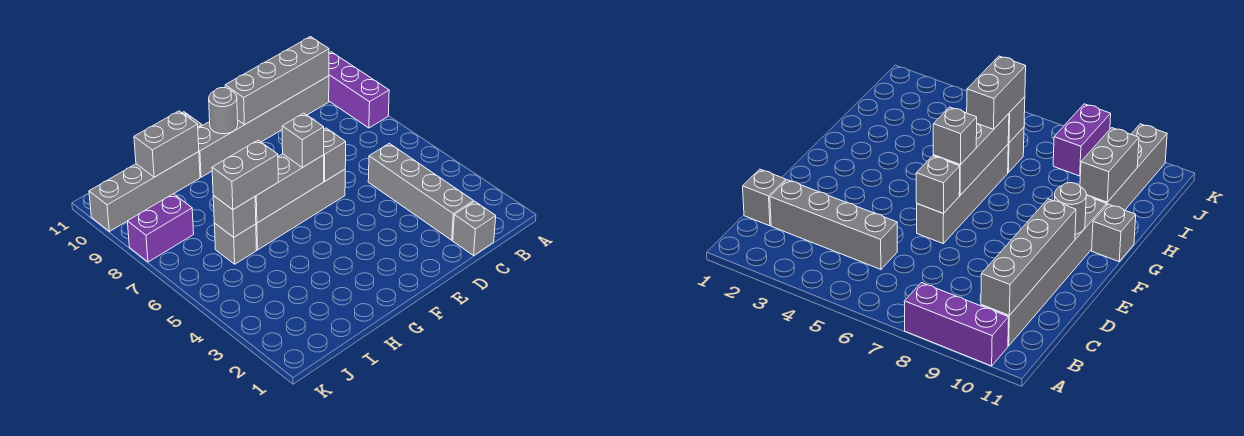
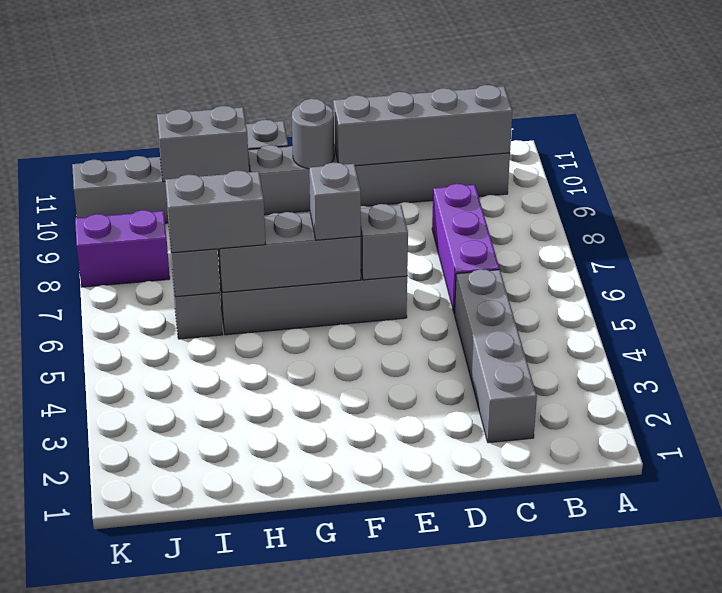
purple 1x3 brick [329,52,389,128] -> purple 1x3 brick moved to [432,184,500,314]
grey 1x1 brick [453,201,496,255] -> none

